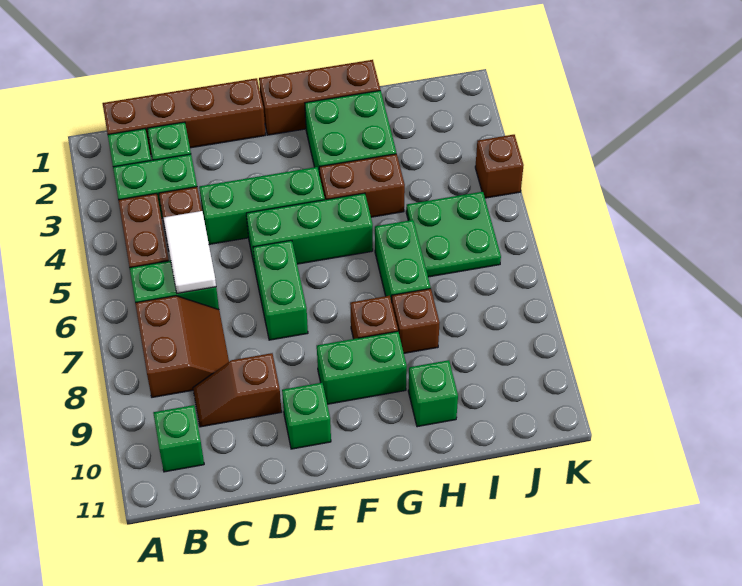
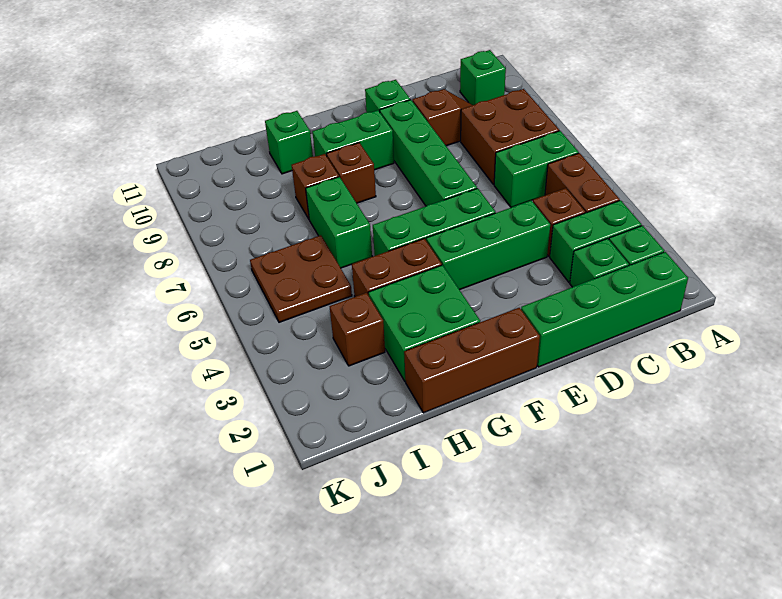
brown 1x4 brick [102,78,265,154] -> green 1x4 brick [521,252,688,367]
brown 2x2 slope [135,296,229,397] -> brown 2x2 brick [461,89,559,185]
white 1x2 tile [163,211,216,293] -> none
green 1x2 brick [253,240,308,340] -> green 1x4 brick [380,100,477,206]
green 2x2 plate [406,192,501,277] -> brown 2x2 plate [250,235,352,322]
brown 1x1 brick [475,135,524,198] -> brown 1x1 brick moved to [330,293,385,366]

